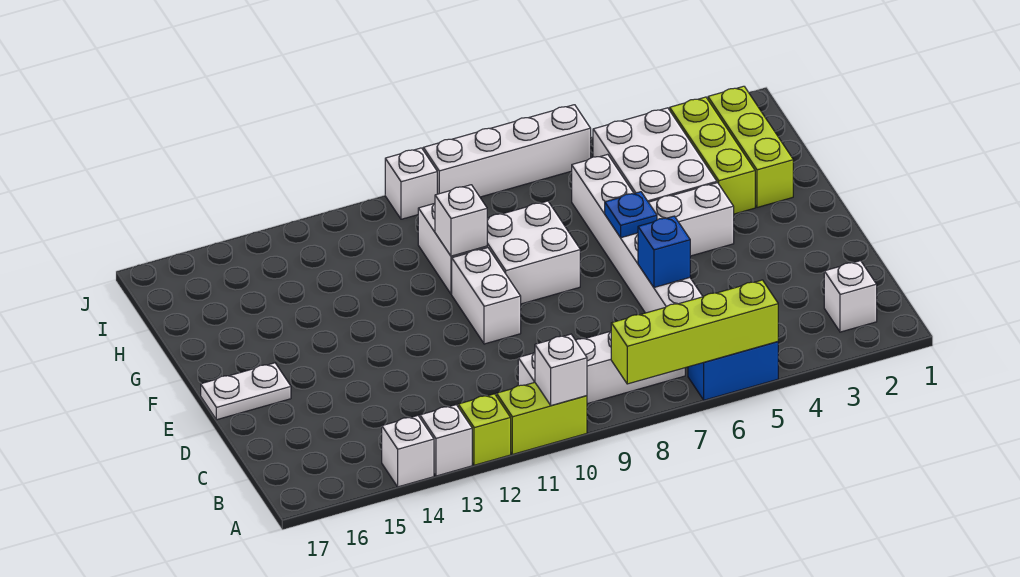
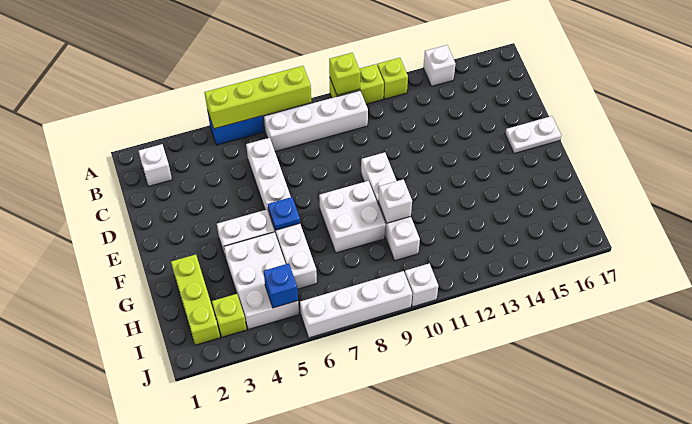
white 1x1 brick [535,334,587,405] -> lime 1x1 brick [329,53,360,95]
white 1x1 brick [420,405,472,476] -> none
blue 1x1 brick [638,216,690,287] -> blue 1x1 brick moved to [264,263,298,308]
lime 1x3 brick [670,97,755,214] -> lime 1x1 brick [212,294,247,337]

